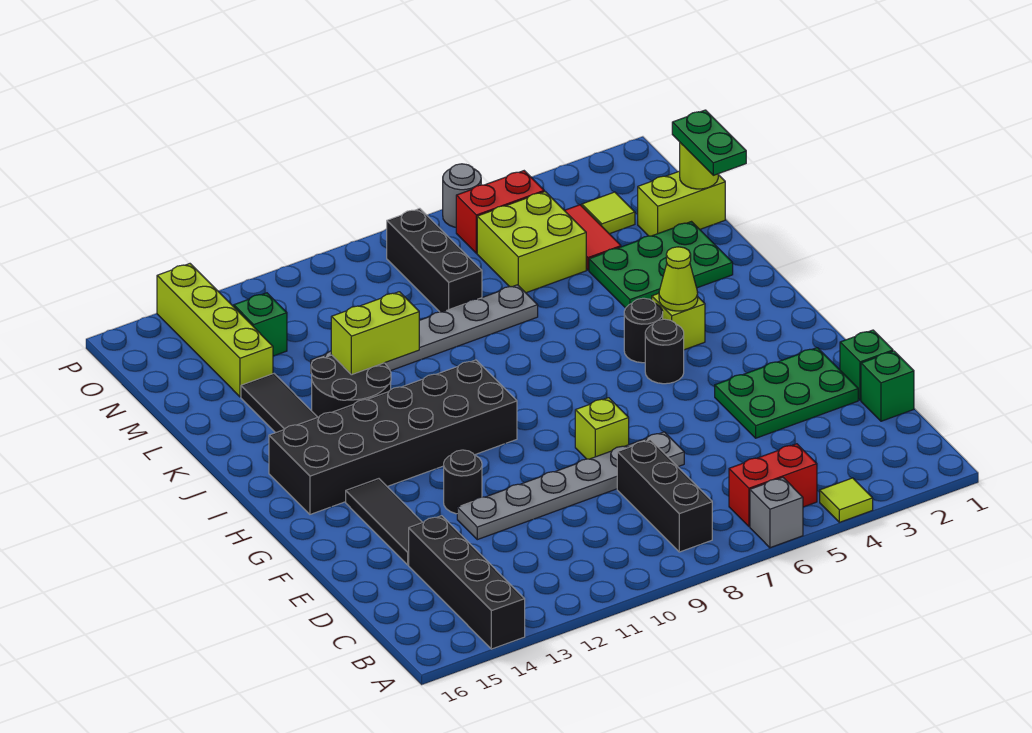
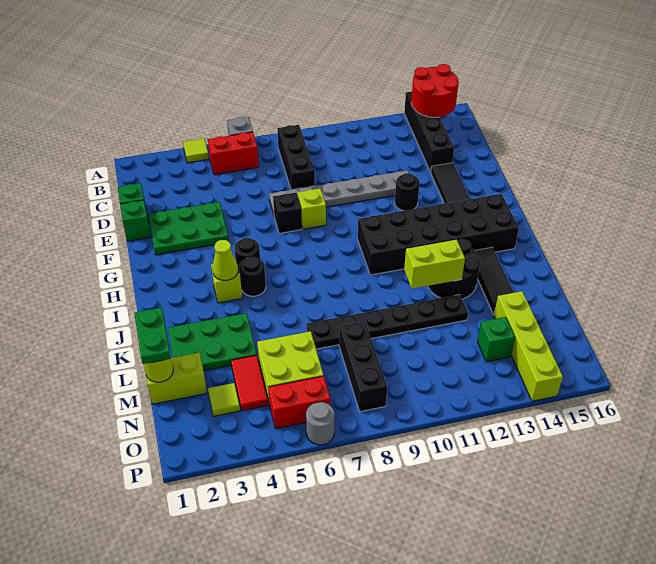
none -> red 2x2 round brick [411,64,459,117]
none -> black 1x1 brick [273,193,302,233]
grey 1x6 plate [311,285,538,371] -> black 1x6 plate [306,295,468,349]

